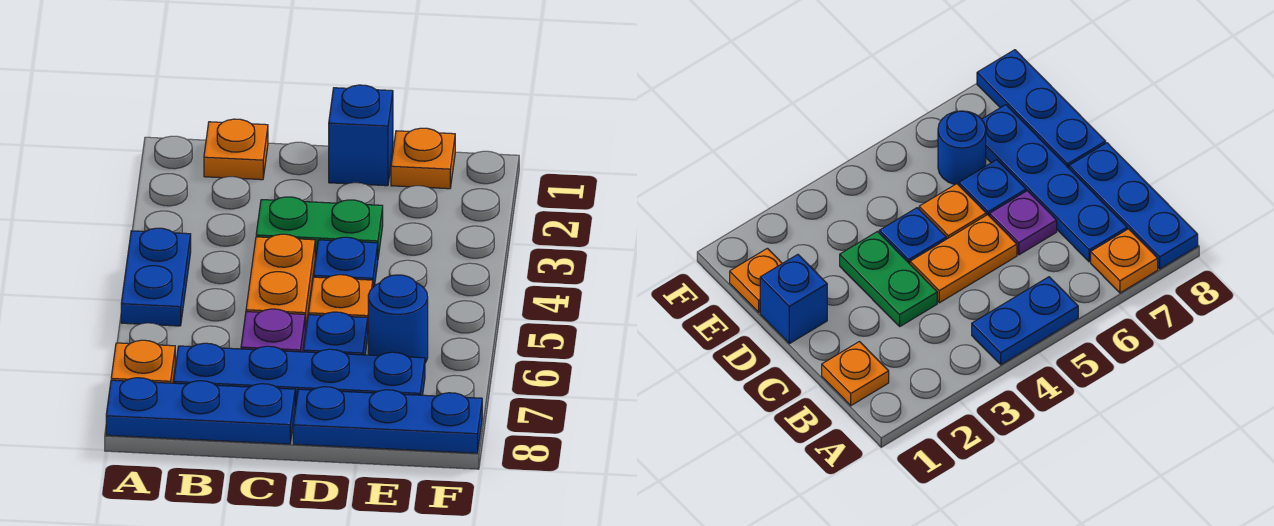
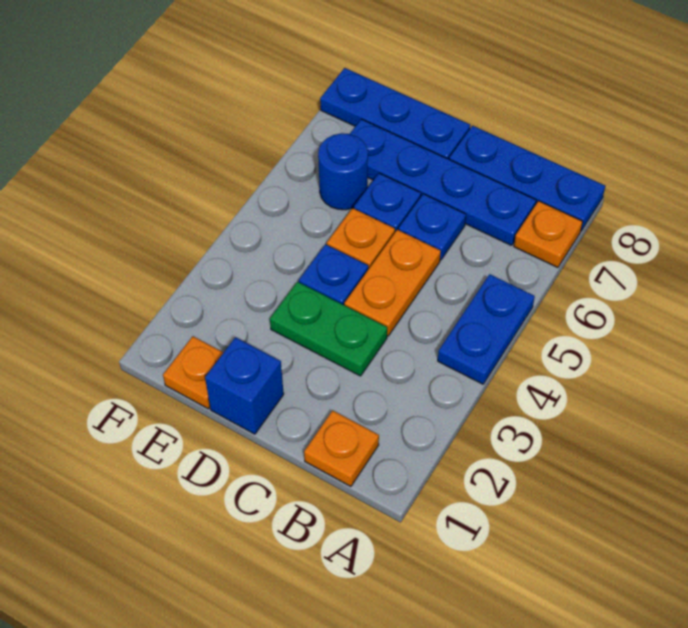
purple 1x1 plate [241,309,305,352] -> blue 1x1 plate [398,194,466,260]

